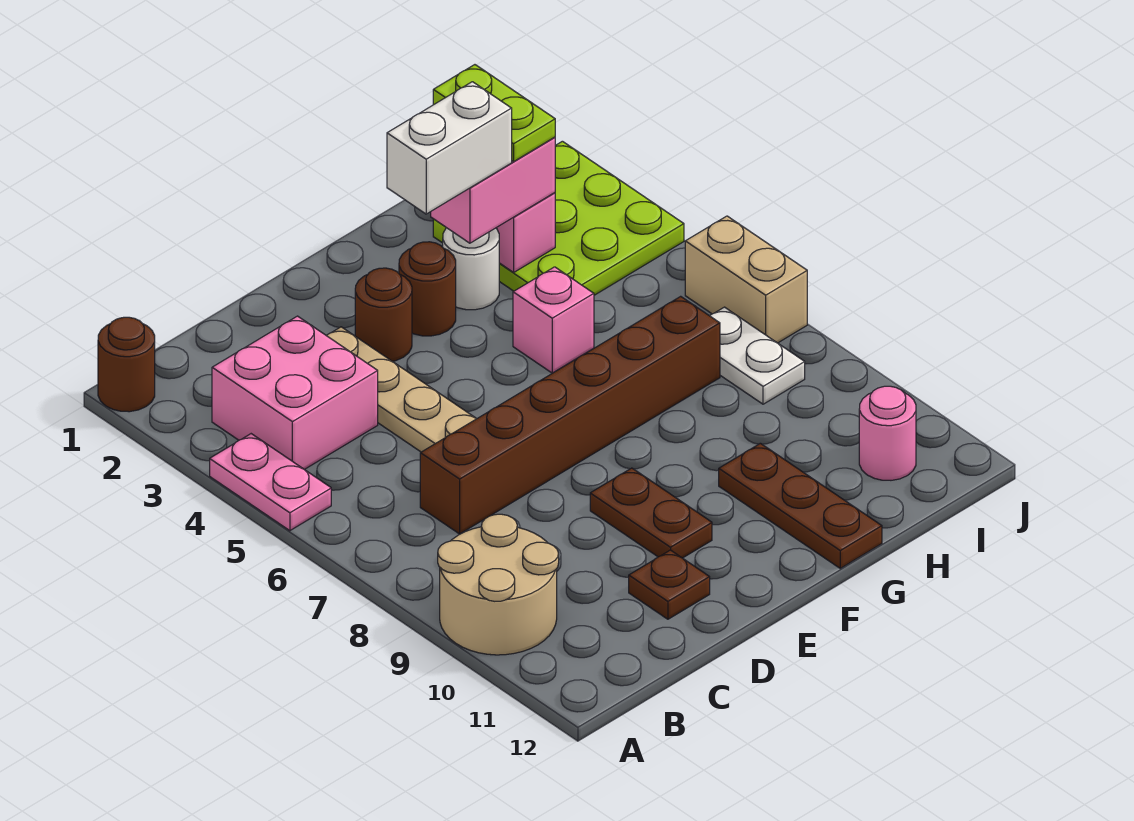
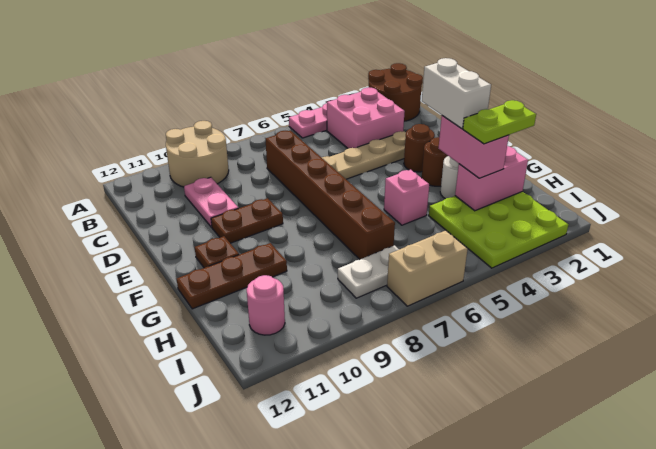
brown 1x1 round brick [98,317,155,412] -> brown 2x2 round brick [368,63,423,121]
none -> pink 1x2 plate [184,177,238,227]
brown 1x1 plate [629,550,710,619] -> brown 1x1 plate moved to [195,236,239,268]

